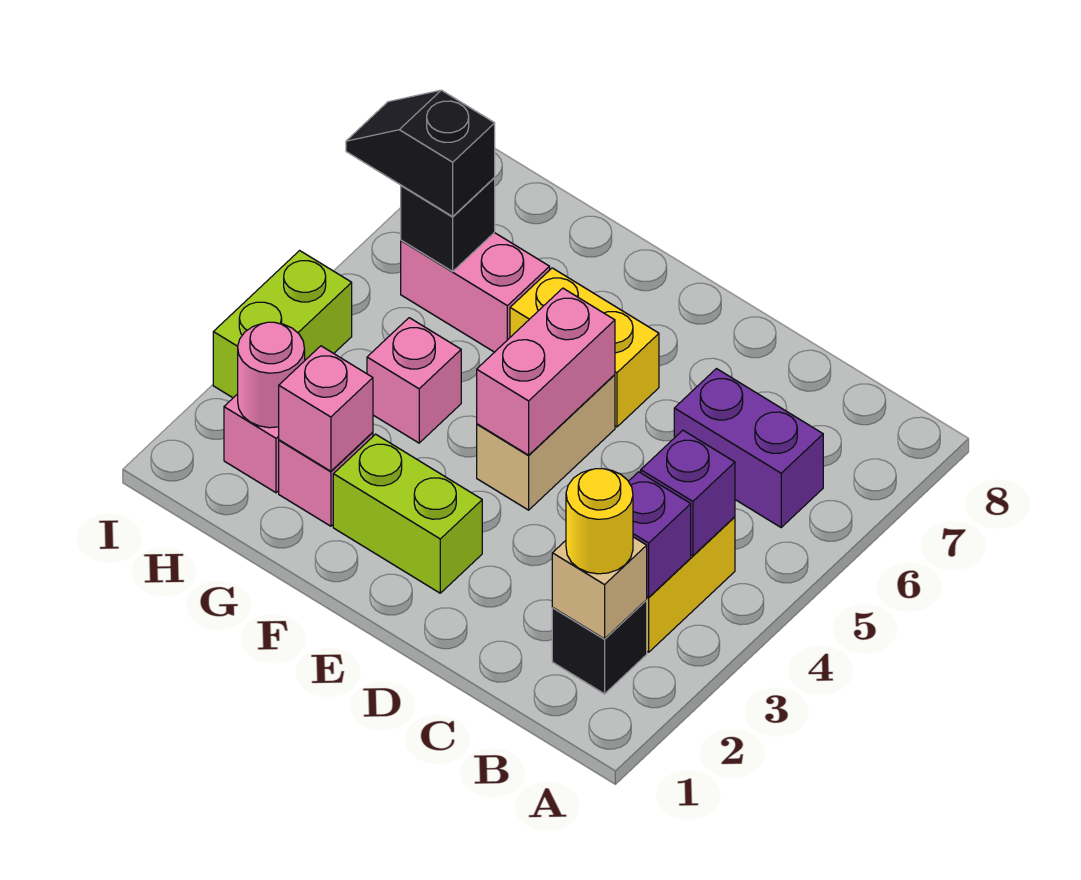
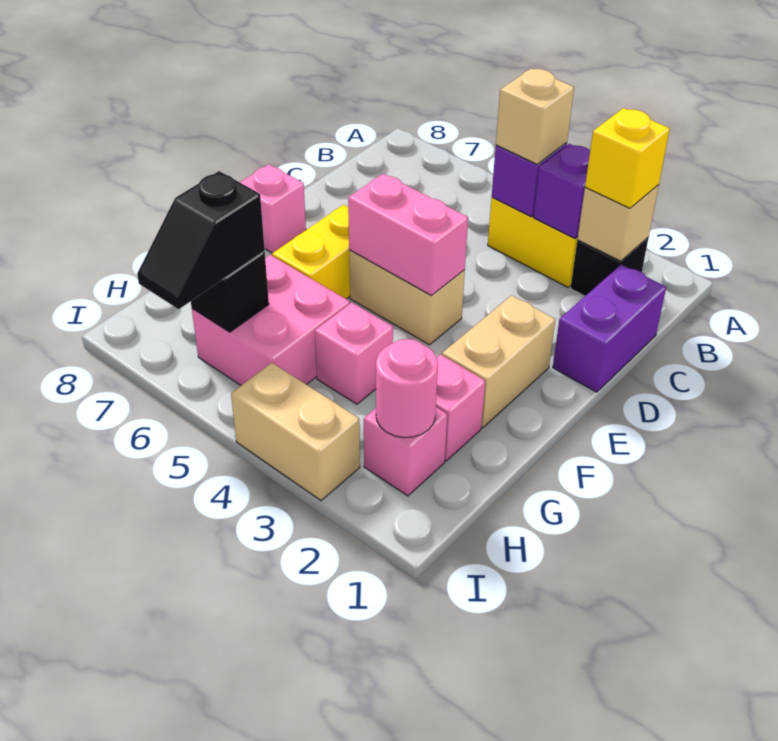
yellow 1x1 round brick [566,469,633,574] -> yellow 1x1 brick [585,108,670,208]
none -> tan 1x1 brick [496,68,574,164]
purple 1x2 brick [674,369,823,527] -> purple 1x2 brick moved to [553,264,666,392]
lime 1x2 brick [333,434,482,593] -> tan 1x2 brick [442,295,555,428]
pink 1x1 brick [279,346,373,471] -> pink 1x1 brick moved to [240,164,306,253]
pink 1x2 brick [401,233,550,352] -> pink 2x2 brick [192,255,350,385]
lime 1x2 brick [213,251,352,398] -> tan 1x2 brick [231,363,360,501]

